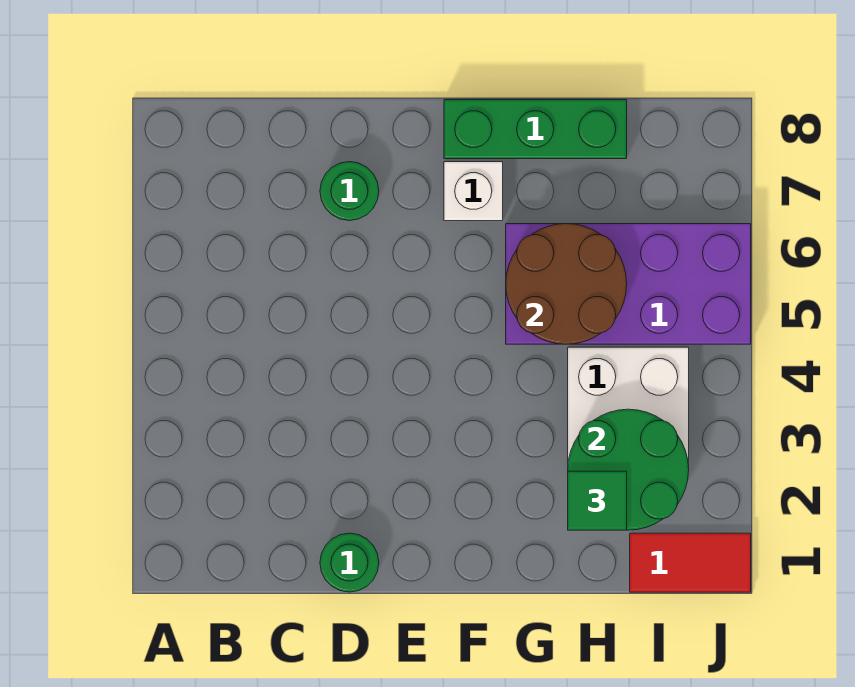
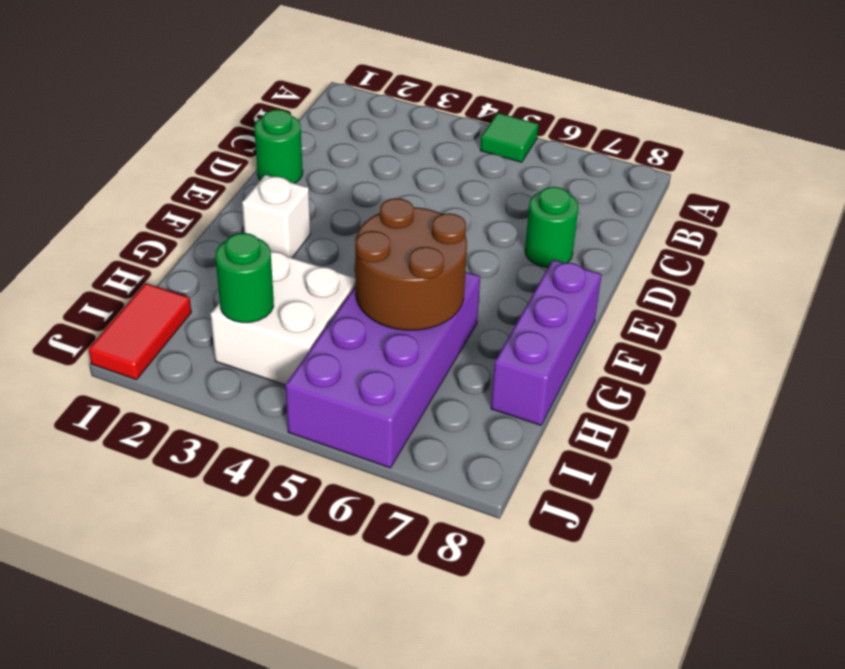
white 1x1 brick [444,162,503,221] -> white 1x1 brick moved to [242,175,310,258]
green 1x3 brick [444,100,627,159] -> purple 1x3 brick [491,260,602,425]
green 2x2 round brick [568,409,689,530] -> green 1x1 round brick [215,233,274,323]
green 1x1 tile [568,471,627,530] -> green 1x1 tile moved to [480,113,538,162]

